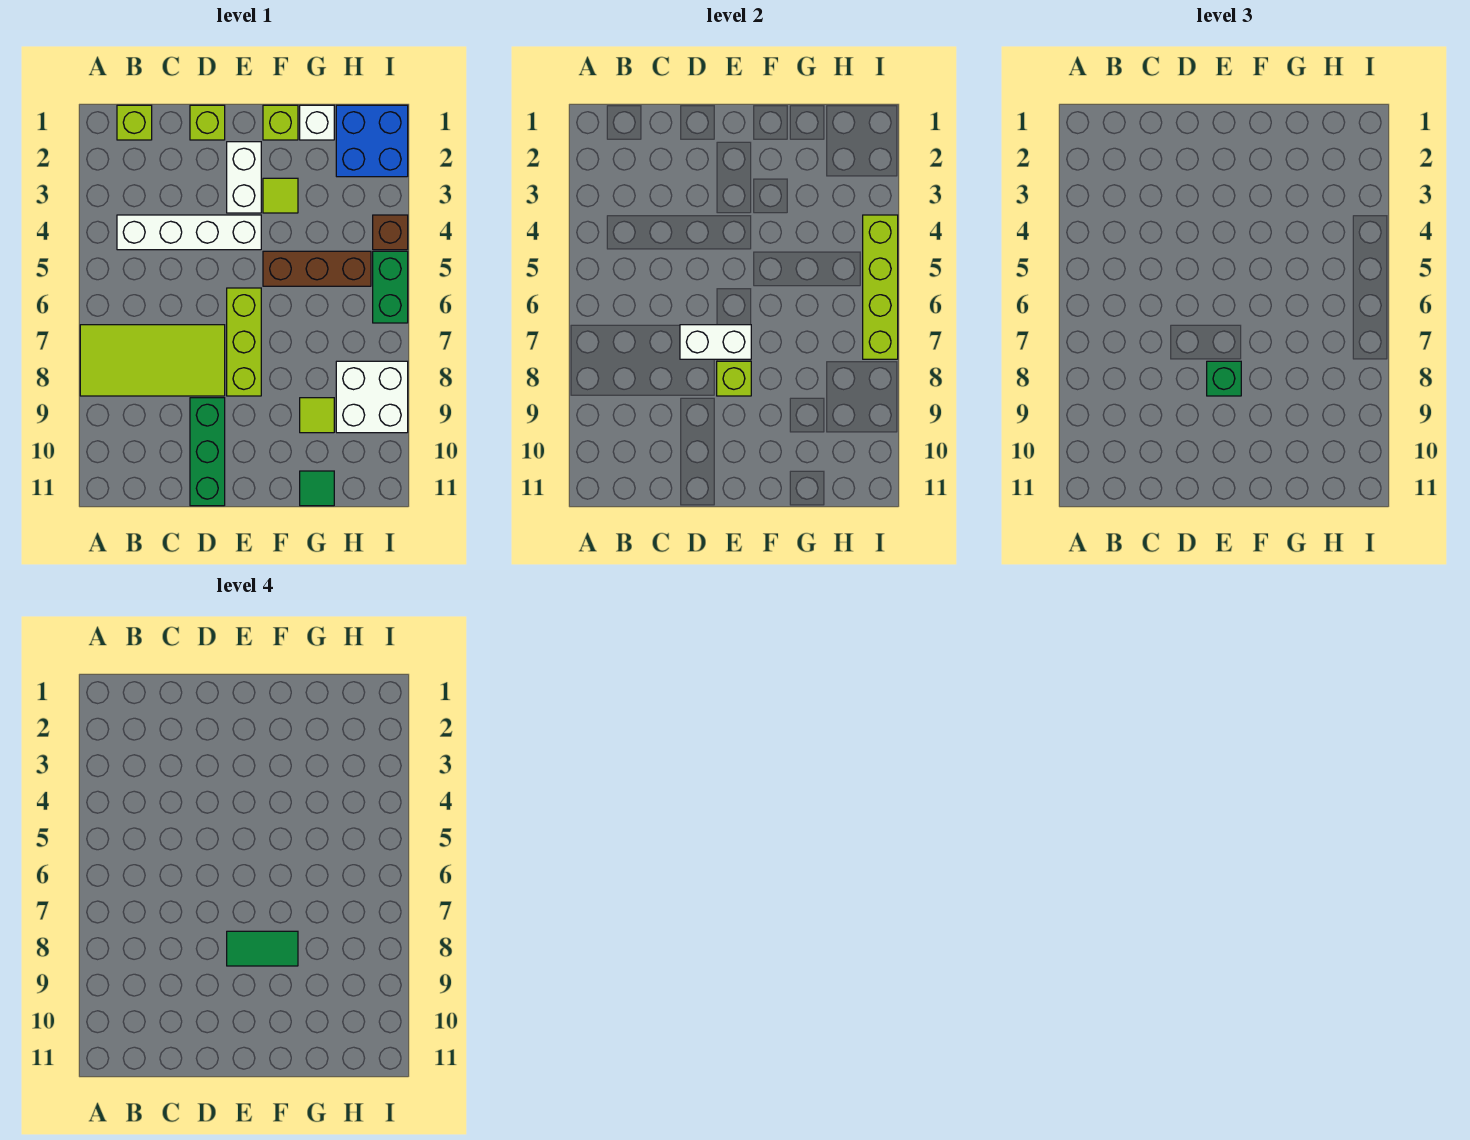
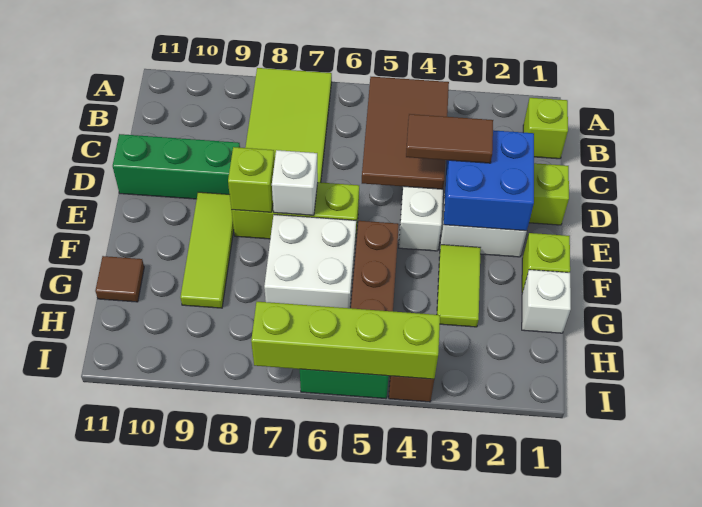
none -> brown 2x3 tile [362,77,449,189]
none -> brown 1x2 tile [406,114,493,163]
white 1x2 brick [680,325,751,359] -> white 1x1 brick [272,150,318,215]
green 1x1 brick [1207,361,1241,396] -> none
green 1x2 tile [227,931,298,966] -> none
lime 1x1 tile [263,178,298,213] -> lime 1x2 tile [437,245,481,327]
lime 1x1 tile [300,398,334,433] -> lime 1x3 tile [180,192,234,308]
green 1x1 tile [300,471,334,506] -> brown 1x1 tile [95,256,144,302]
blue 2x2 brick [336,105,408,177] -> blue 2x2 brick moved to [444,130,534,231]
white 2x2 brick [336,361,408,433] -> white 2x2 brick moved to [264,215,356,308]

